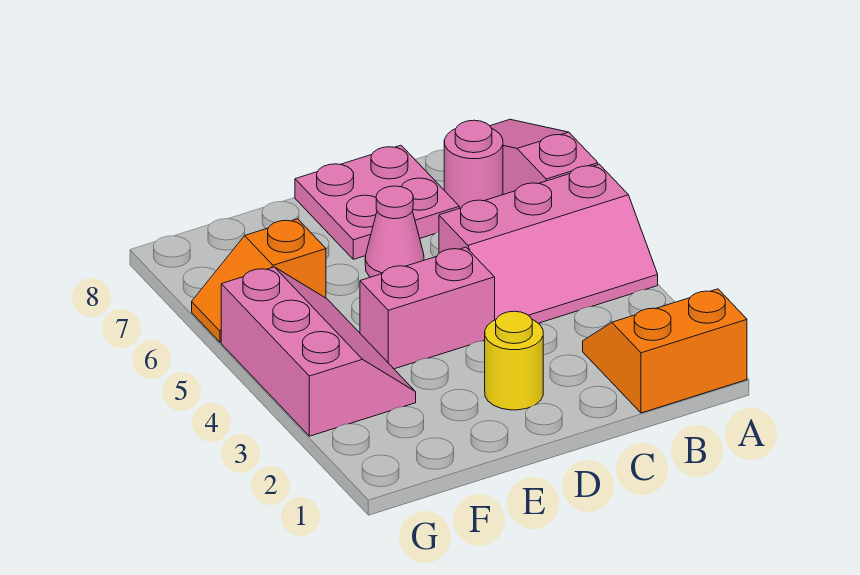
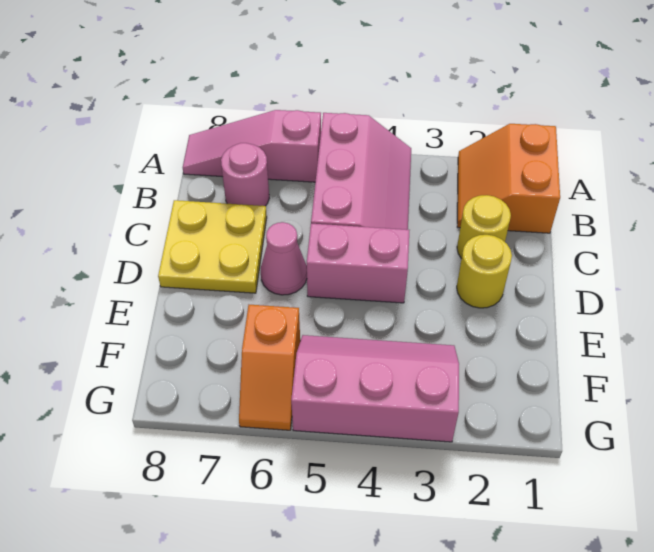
none -> yellow 1x1 round brick [457,195,511,259]
pink 2x2 plate [295,145,459,259] -> yellow 2x2 plate [158,200,267,293]
pink 1x2 brick [360,247,495,369] -> pink 1x2 brick turned to [307,224,410,303]

